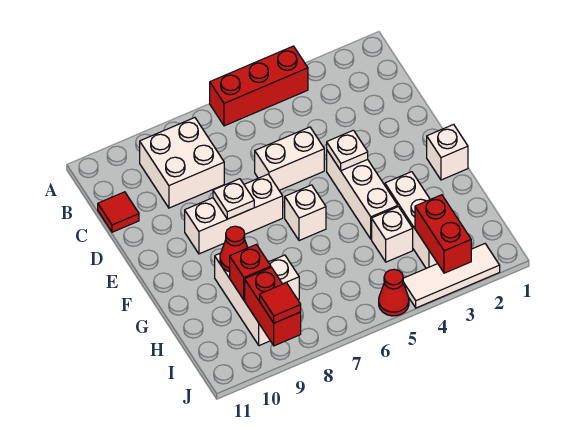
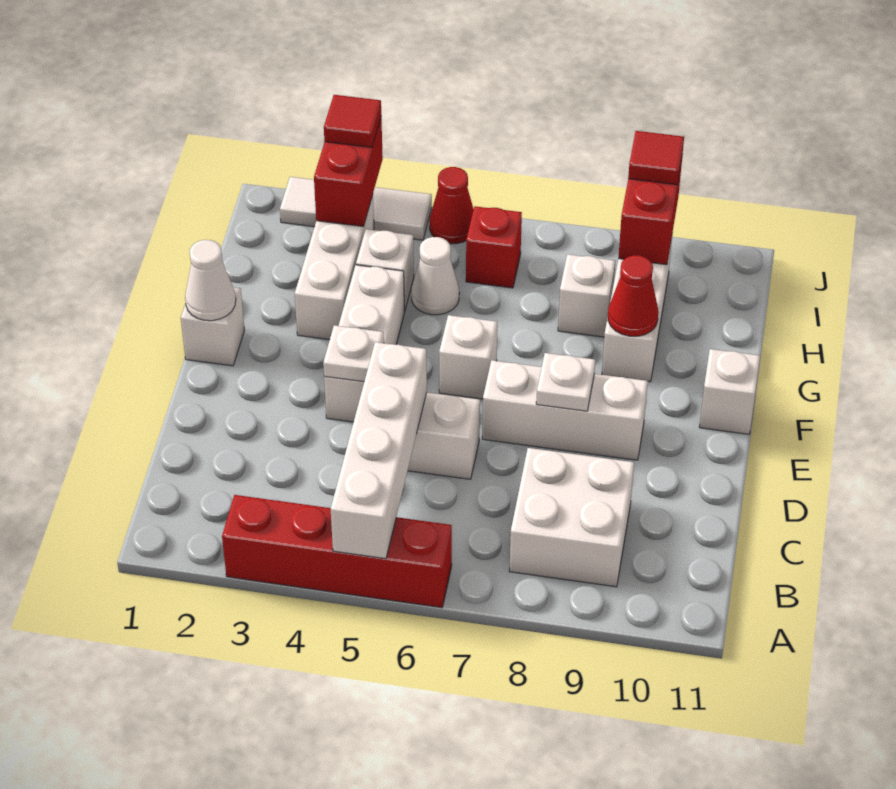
red 1x3 brick [210,46,308,126] -> red 1x4 brick [222,495,452,608]
none -> white 1x4 brick [331,342,427,559]
red 1x1 tile [98,192,139,232] -> red 1x1 tile moved to [324,95,381,147]
none -> white 1x1 cone [185,240,236,321]
none -> white 1x1 brick [699,349,760,434]
none -> white 1x1 cone [411,237,459,315]
red 1x1 brick [230,245,271,300] -> red 1x1 brick moved to [466,206,522,288]

